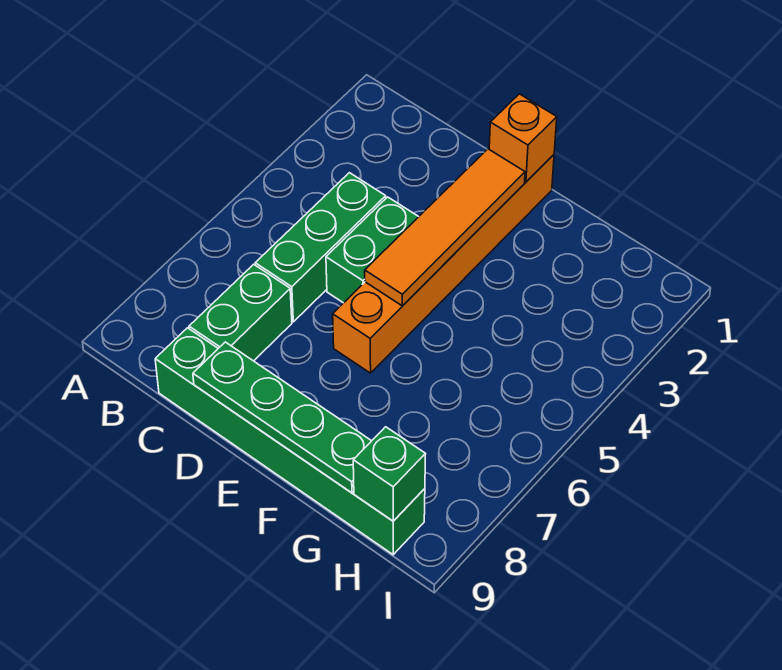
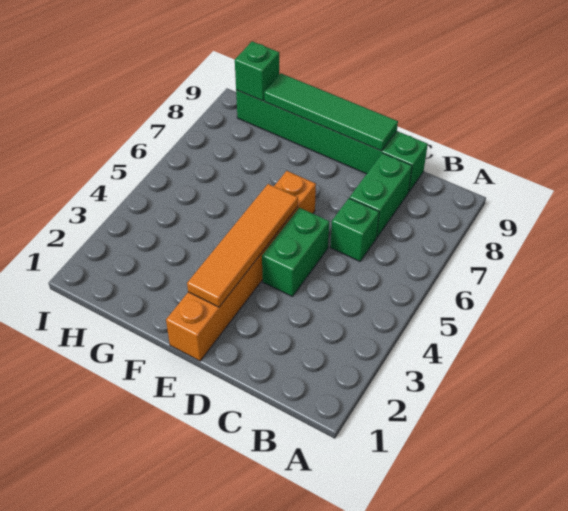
green 1x3 brick [255,173,386,322] -> green 1x1 brick [330,198,379,261]
green 1x4 plate [193,342,371,493] -> green 1x4 tile [264,73,398,151]
orange 1x1 brick [489,94,557,182] -> none

